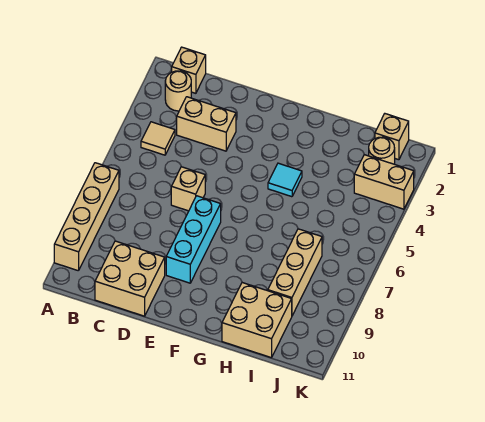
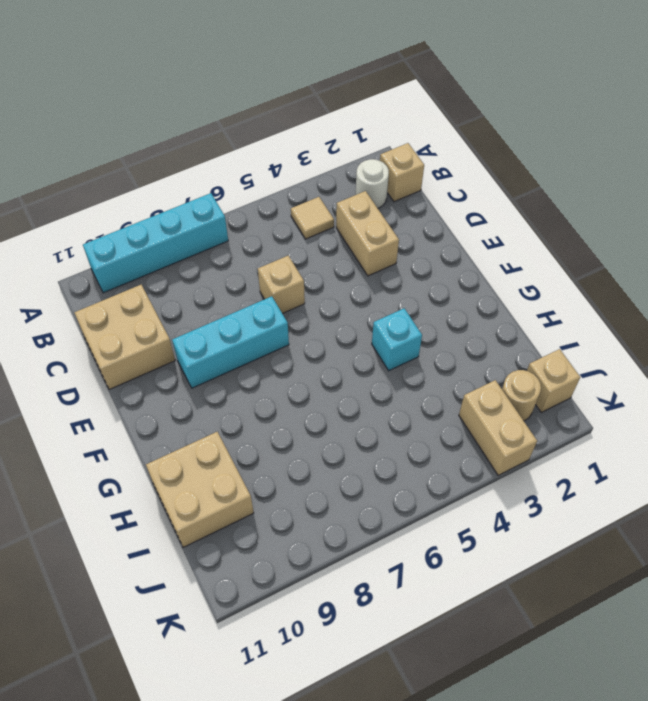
tan 1x4 brick [54,163,119,271] -> cyan 1x4 brick [83,193,228,293]
tan 1x1 round brick [165,71,191,111] -> white 1x1 round brick [356,159,389,208]
cyan 1x1 tile [268,163,302,197] -> cyan 1x1 brick [372,308,422,371]
tan 1x3 brick [268,229,322,316] -> none

